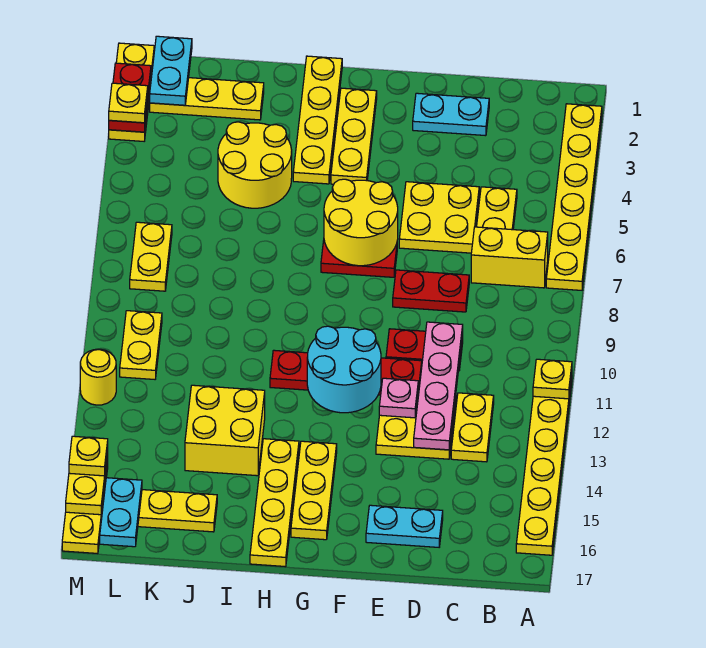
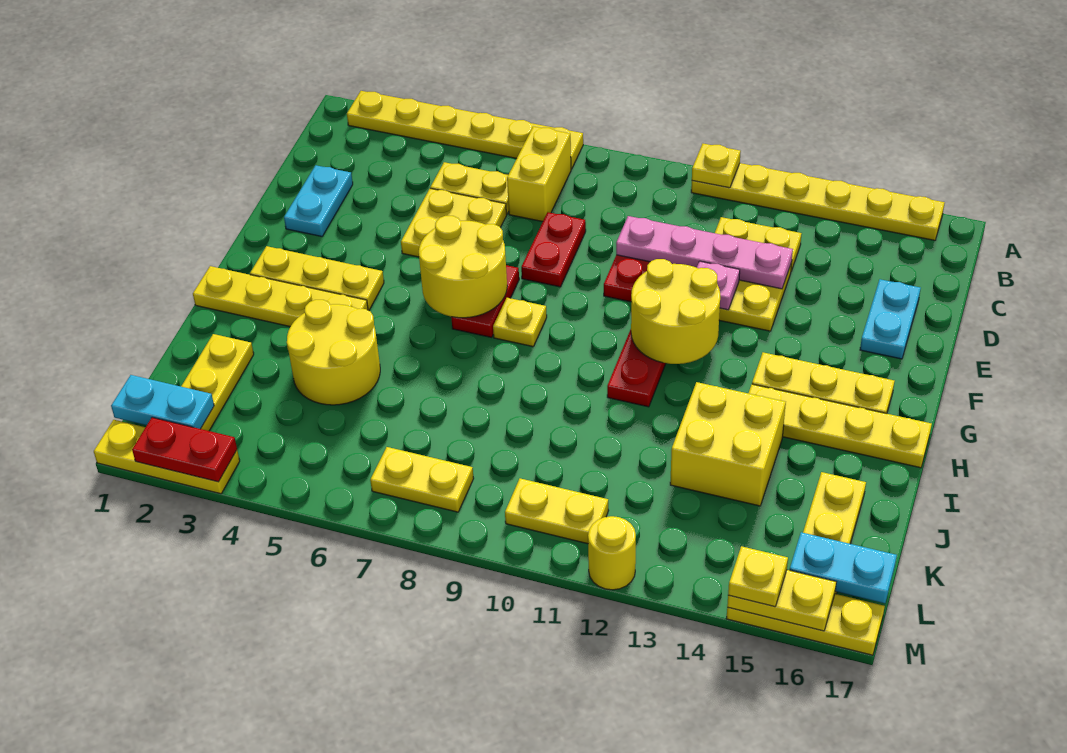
cyan 2x2 round brick [307,326,381,413] -> yellow 2x2 round brick [631,259,720,364]
yellow 1x1 plate [109,83,148,123] -> yellow 1x1 plate moved to [493,298,547,347]

